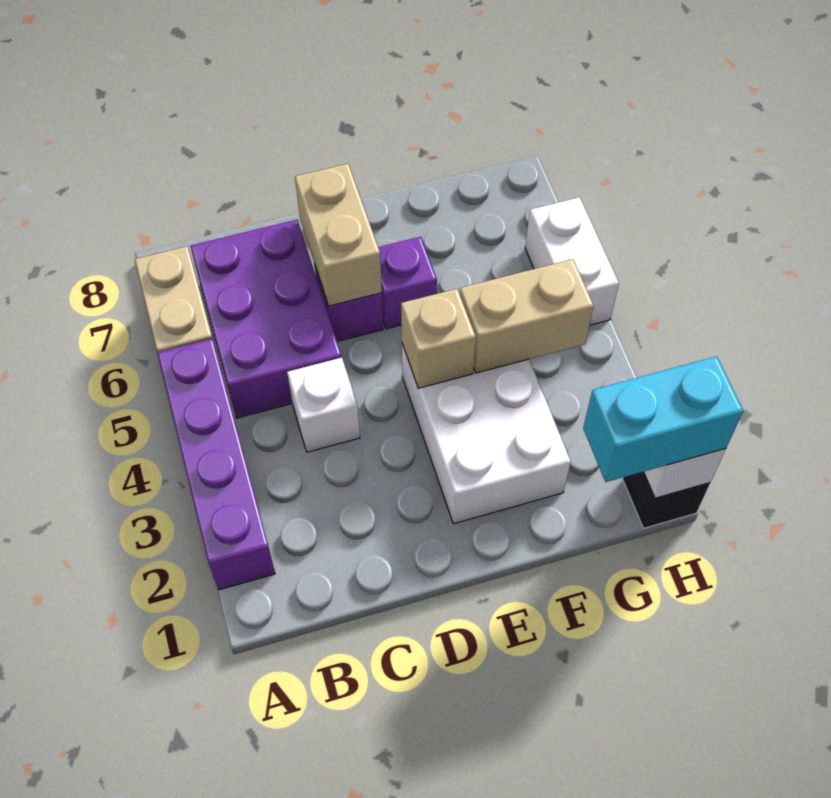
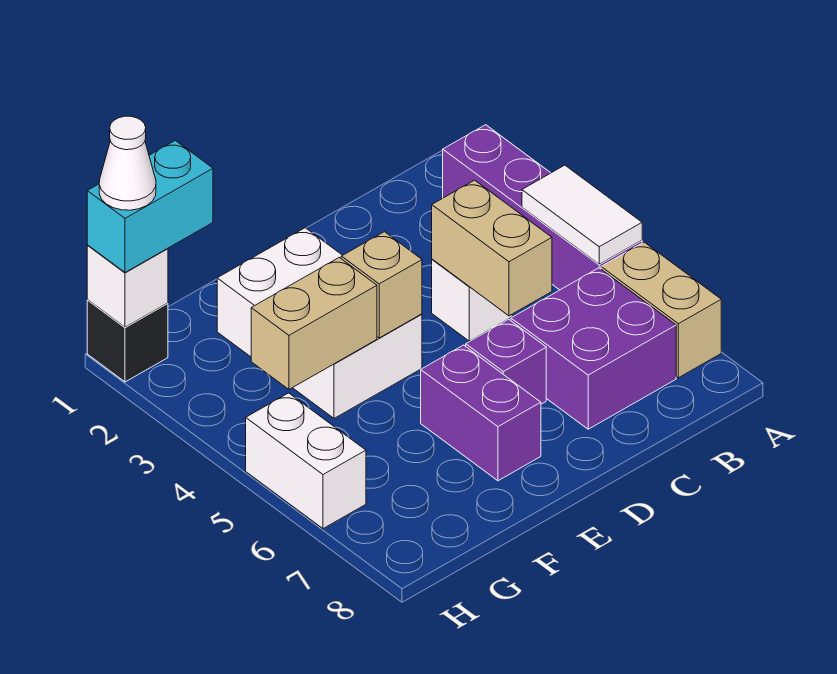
none -> white 1x2 tile [522,165,642,264]
purple 2x3 brick [191,220,341,418] -> purple 2x2 brick [511,268,676,429]
tan 1x2 brick [295,164,382,306] -> tan 1x2 brick moved to [432,180,552,316]
purple 1x1 brick [378,237,437,329] -> purple 1x2 brick [421,345,541,481]
none -> white 1x1 cone [99,116,156,210]

